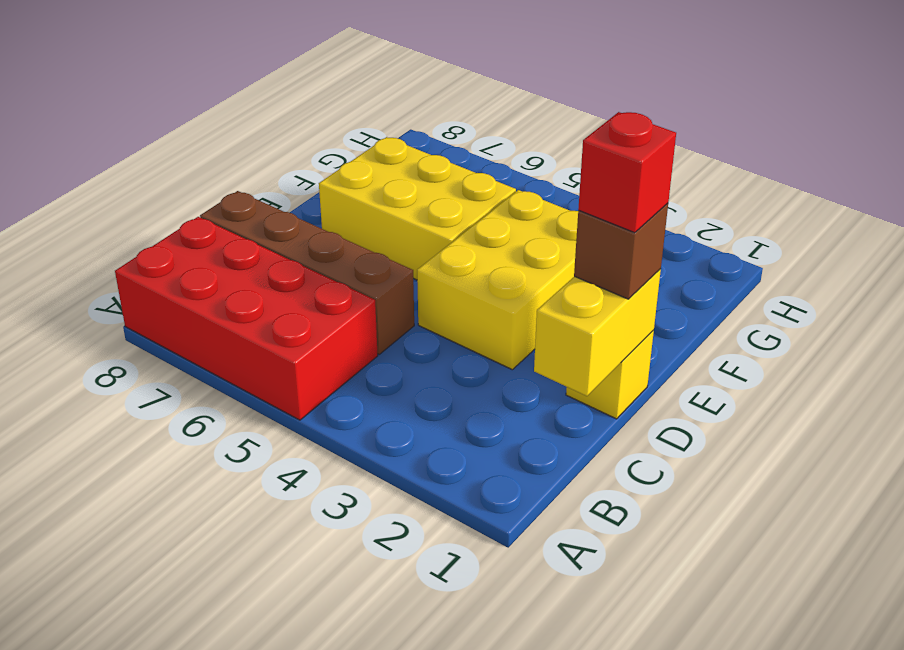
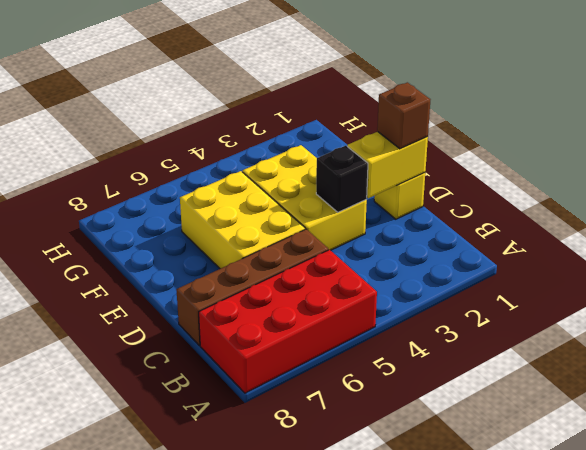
yellow 1x2 brick [534,269,661,396] -> yellow 1x2 brick turned to [347,132,428,198]
red 1x1 brick [578,112,676,233] -> none
none -> black 1x1 brick [316,146,368,212]
yellow 2x3 brick [319,137,516,280] -> yellow 2x3 brick turned to [180,171,305,269]

